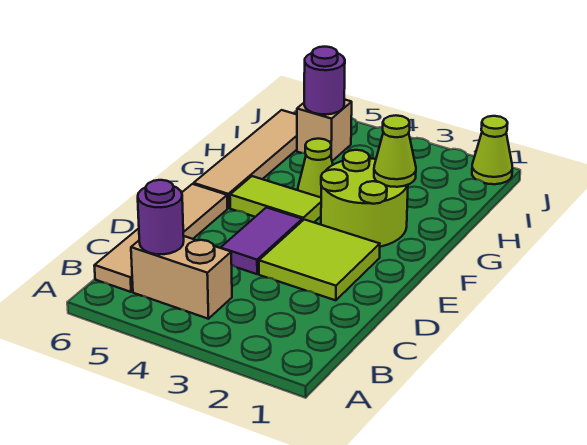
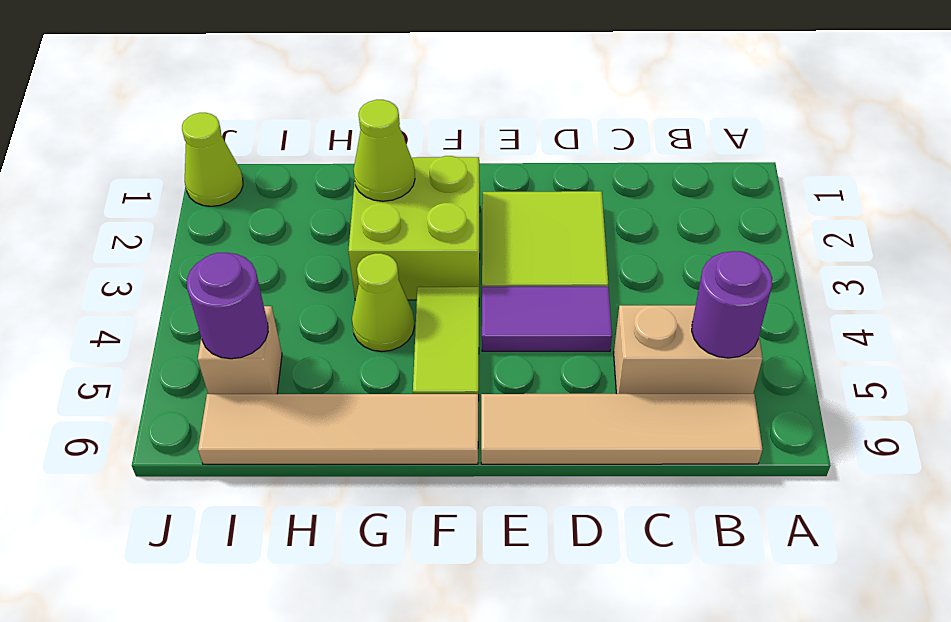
tan 1x2 brick [131,236,232,319] -> tan 1x2 brick turned to [614,305,763,394]
lime 2x2 round brick [321,150,408,247] -> lime 2x2 brick [348,156,480,300]

